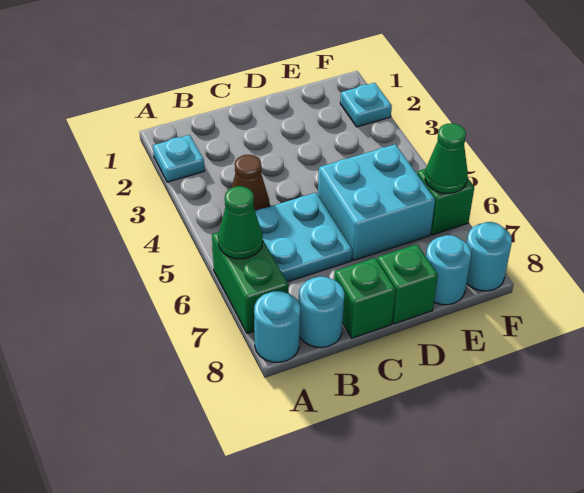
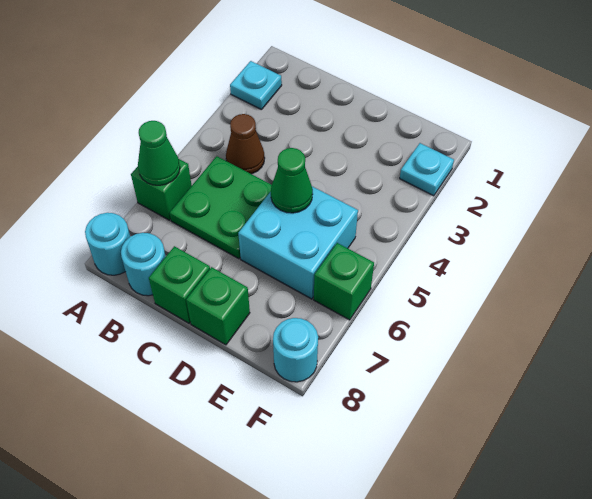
green 1x2 brick [212,232,288,334] -> green 1x1 brick [131,159,192,220]
cyan 2x2 plate [255,193,352,282] -> green 2x2 plate [170,156,272,259]
cyan 1x1 round brick [426,235,471,305] -> none
green 1x1 cone [425,123,468,193] -> green 1x1 cone moved to [271,148,313,213]

